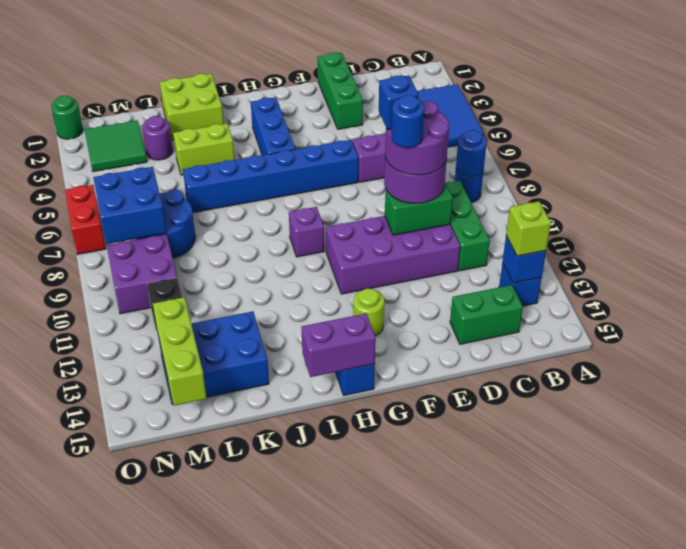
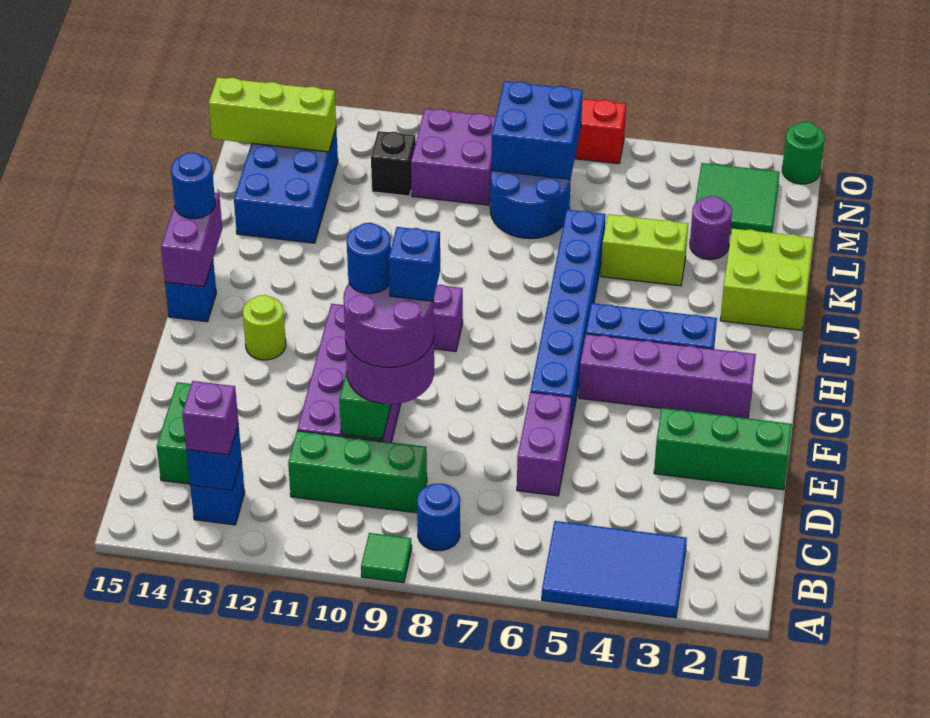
none -> green 1x1 tile [361,533,412,583]
blue 1x1 round brick [456,130,487,177] -> blue 1x1 round brick moved to [171,152,215,219]
lime 1x1 brick [506,201,551,256] -> purple 1x1 brick [182,381,238,455]
none -> purple 1x4 brick [579,334,756,418]
lime 1x2 brick [173,124,235,175] -> lime 1x2 brick turned to [601,214,688,286]

